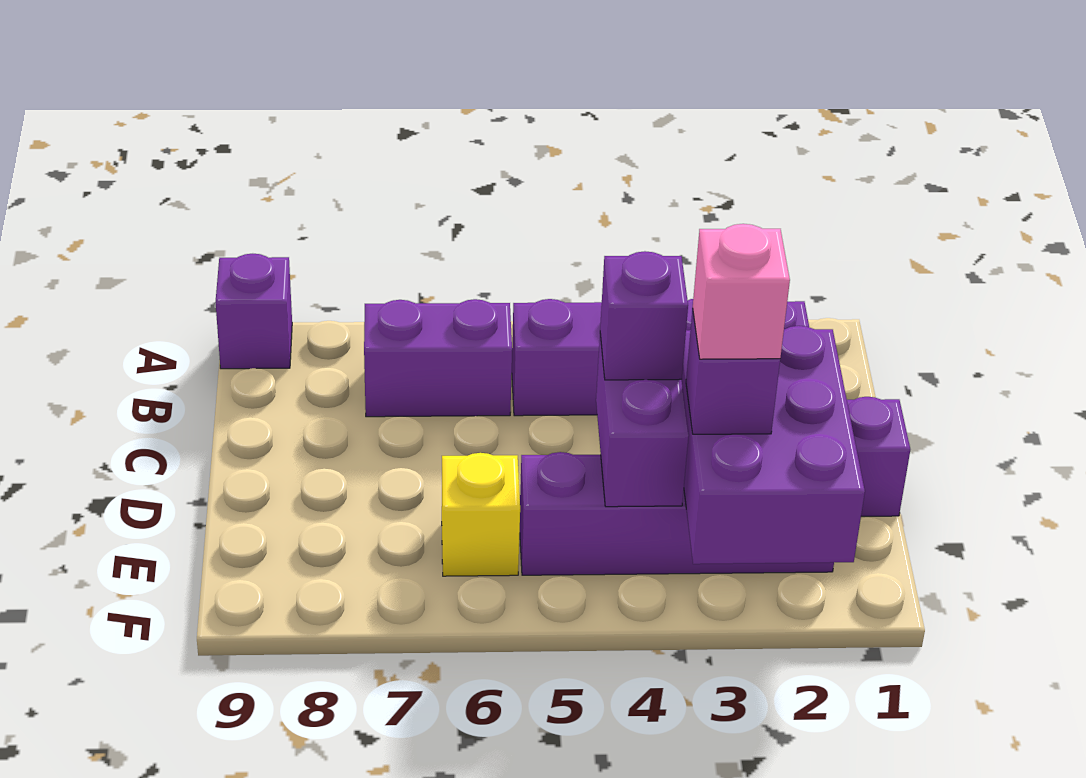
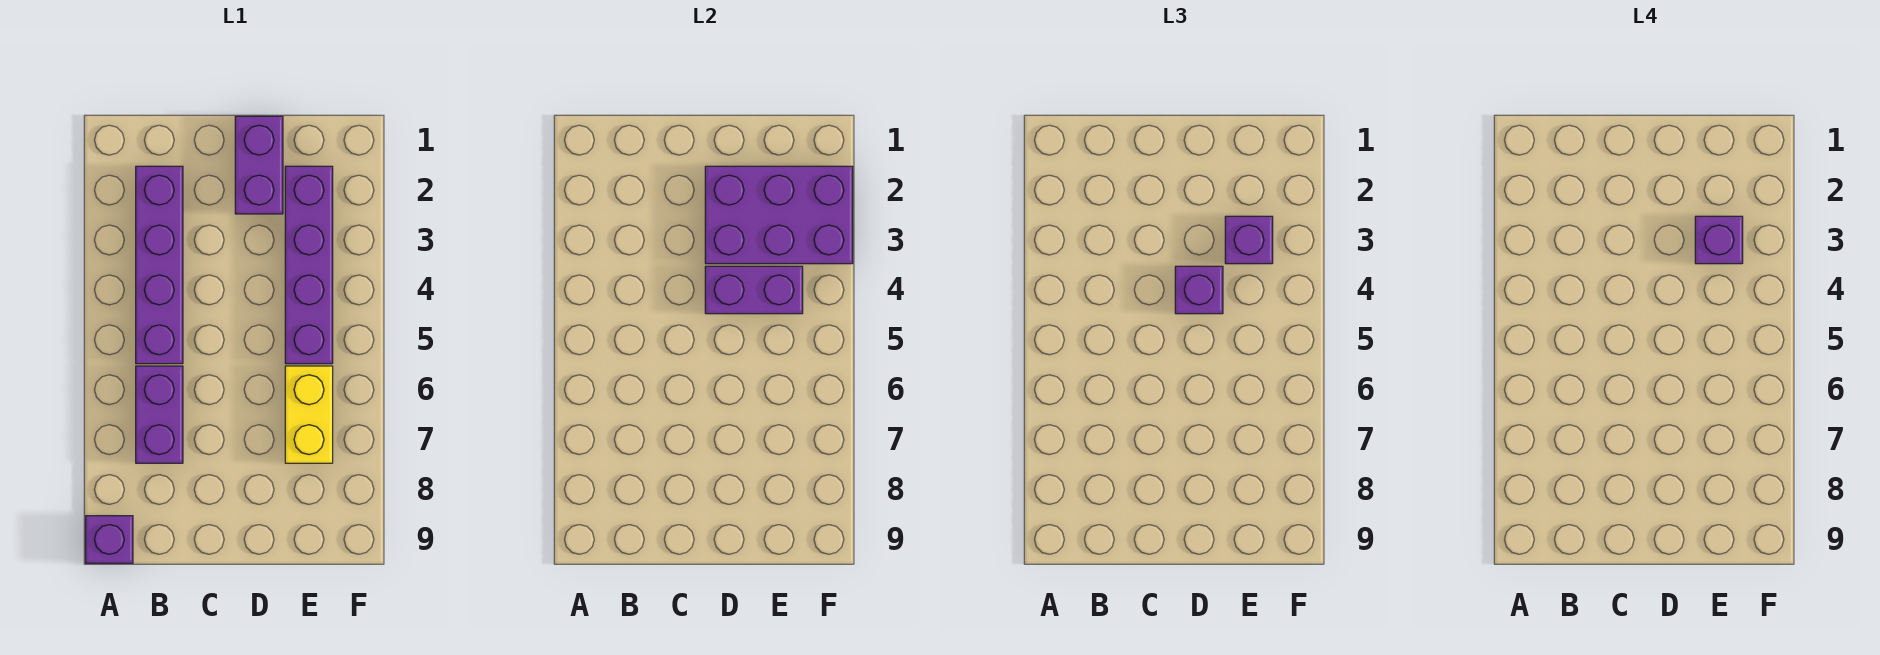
pink 1x1 brick [693,224,790,359] -> purple 1x1 brick [1695,216,1743,264]
yellow 1x1 brick [442,453,520,576] -> yellow 1x2 brick [285,366,333,463]

